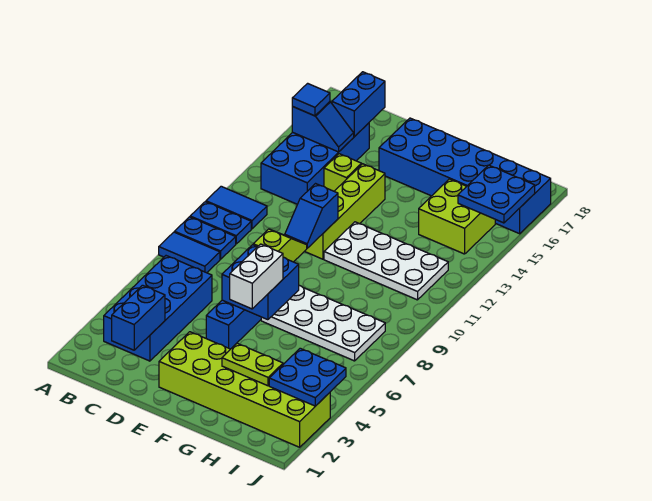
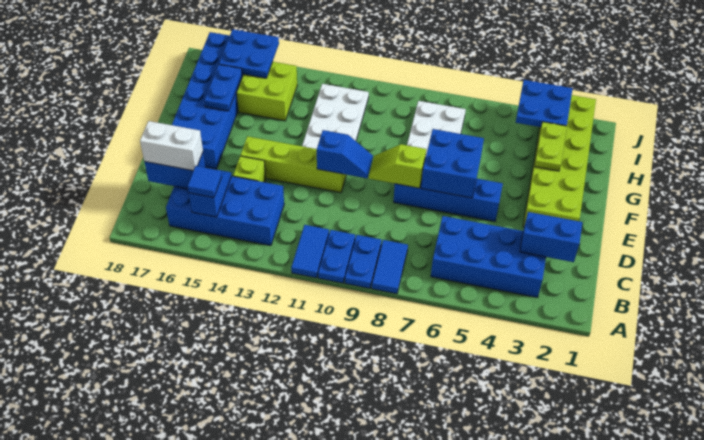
white 1x2 brick [230,244,283,309] -> white 1x2 brick moved to [140,121,203,171]
none -> blue 1x2 plate [204,65,242,111]

